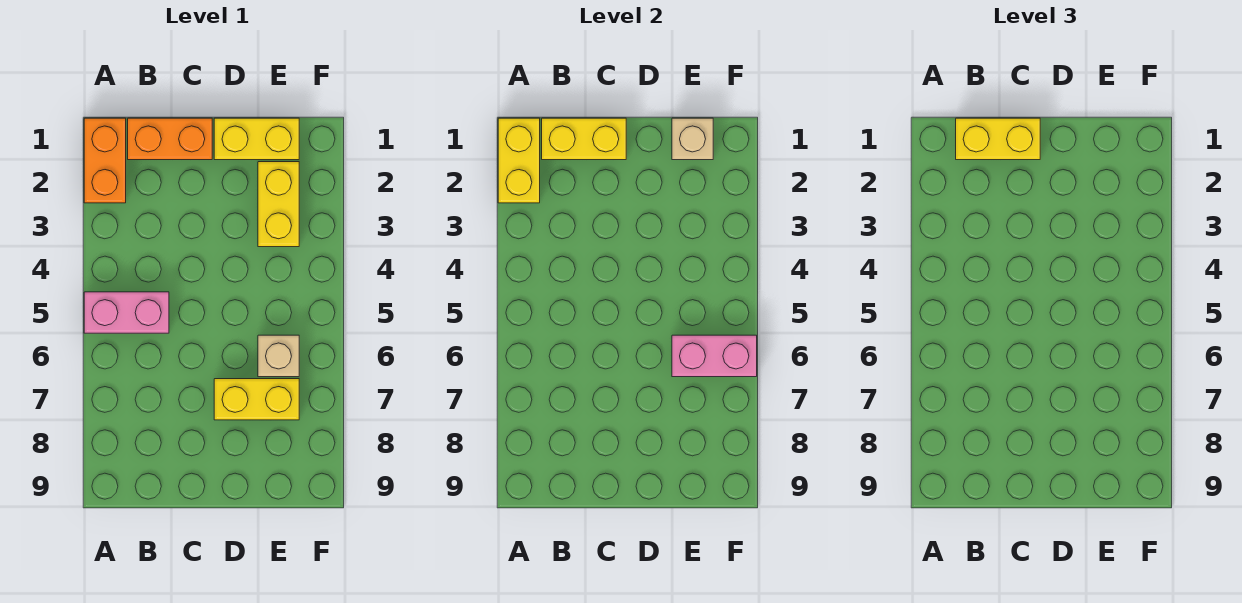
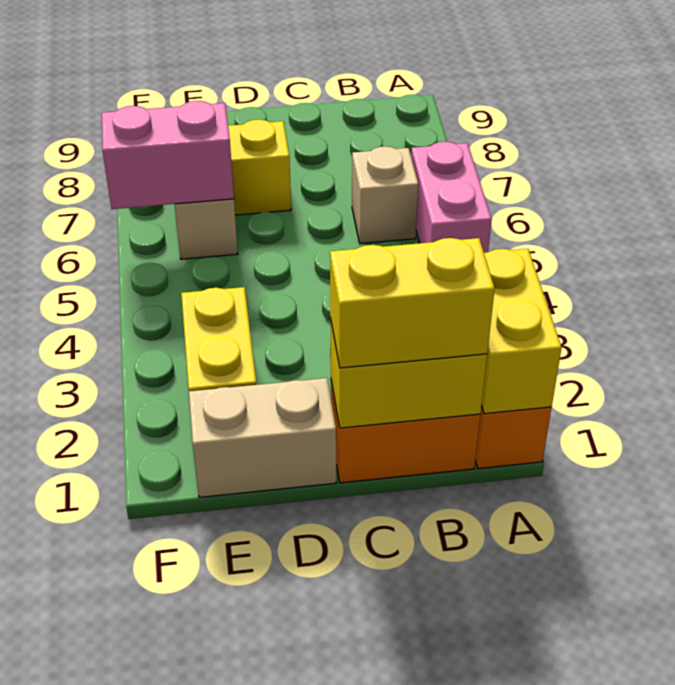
pink 1x2 brick [84,292,169,333] -> pink 1x2 brick turned to [411,142,492,253]
yellow 1x2 brick [214,118,299,160] -> tan 1x2 brick [189,378,336,497]
tan 1x1 brick [672,118,713,160] -> tan 1x1 brick moved to [352,146,418,244]

